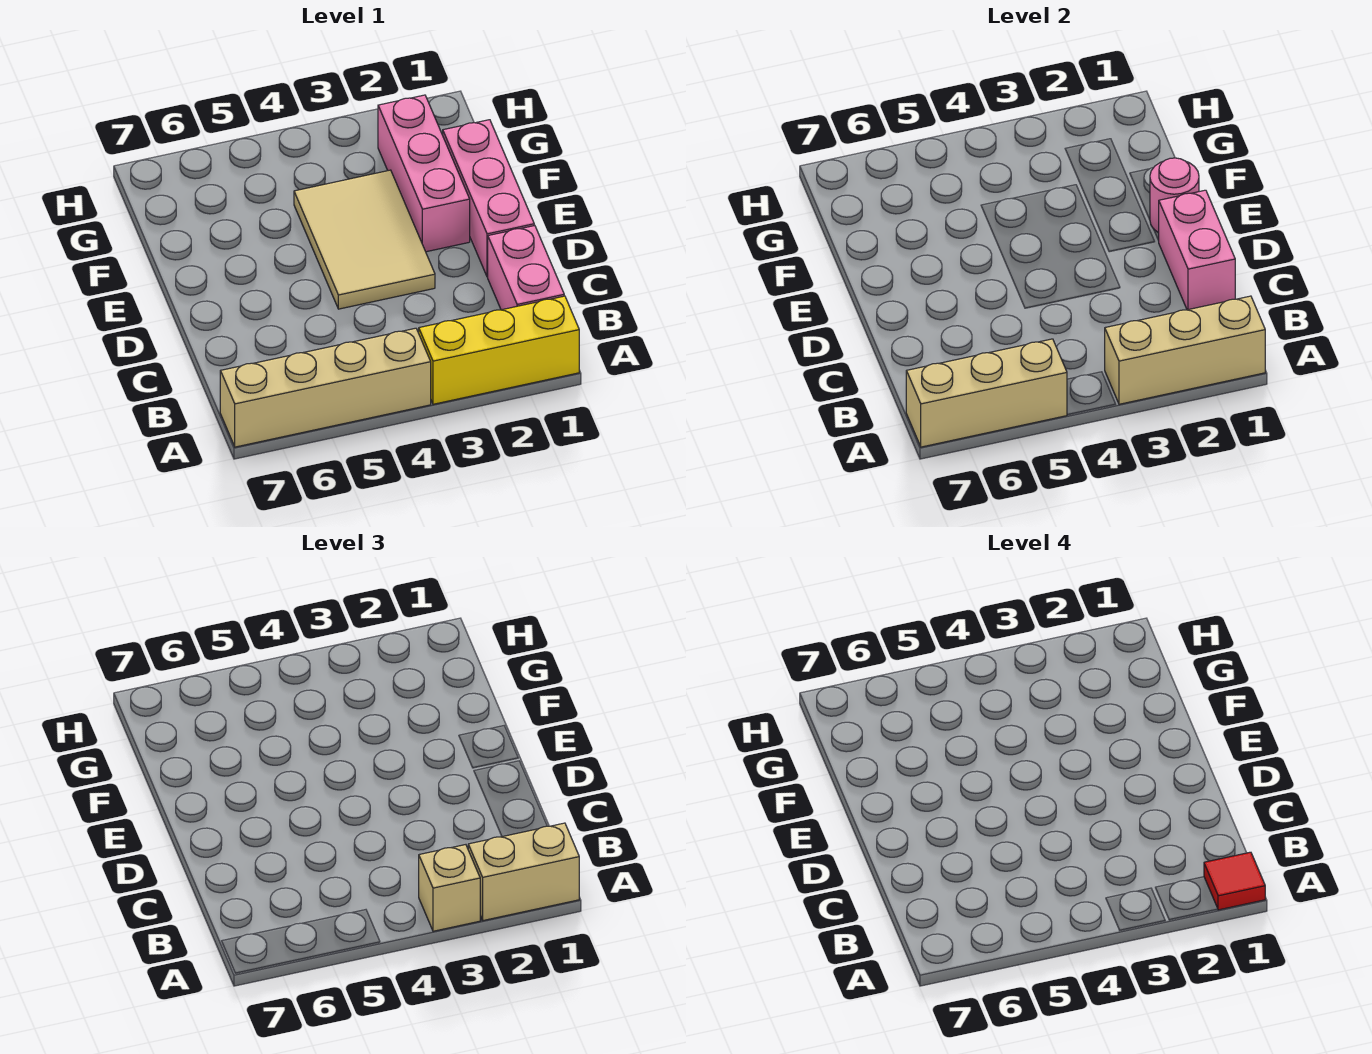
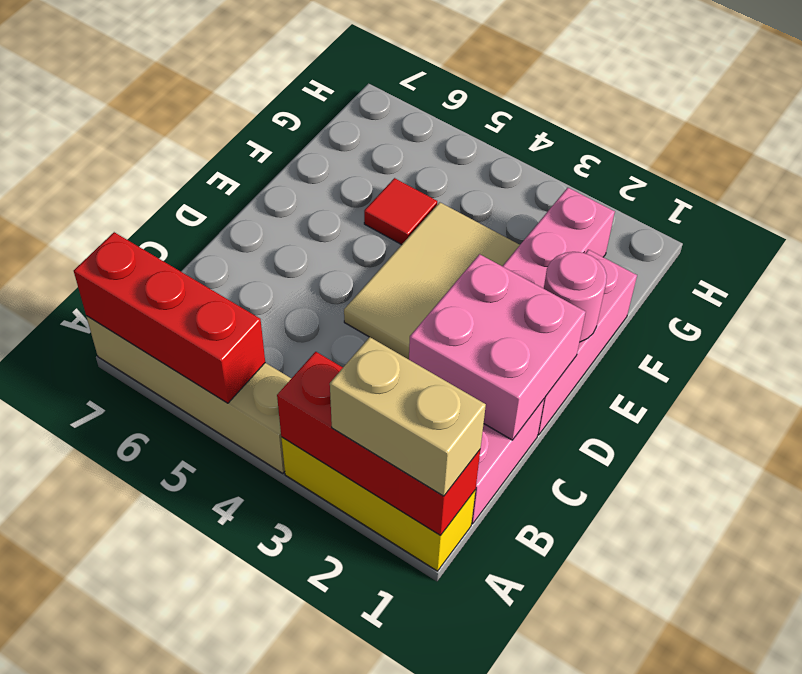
tan 1x3 brick [1105,296,1265,404] -> red 1x3 brick [277,352,480,536]
red 1x1 tile [1204,852,1265,910] -> red 1x1 tile moved to [364,178,437,245]
tan 1x1 brick [419,845,480,931] -> none
tan 1x3 brick [906,339,1067,447] -> red 1x3 brick [74,232,265,403]
pink 1x2 brick [1158,190,1235,310] -> pink 2x2 brick [409,254,586,440]

